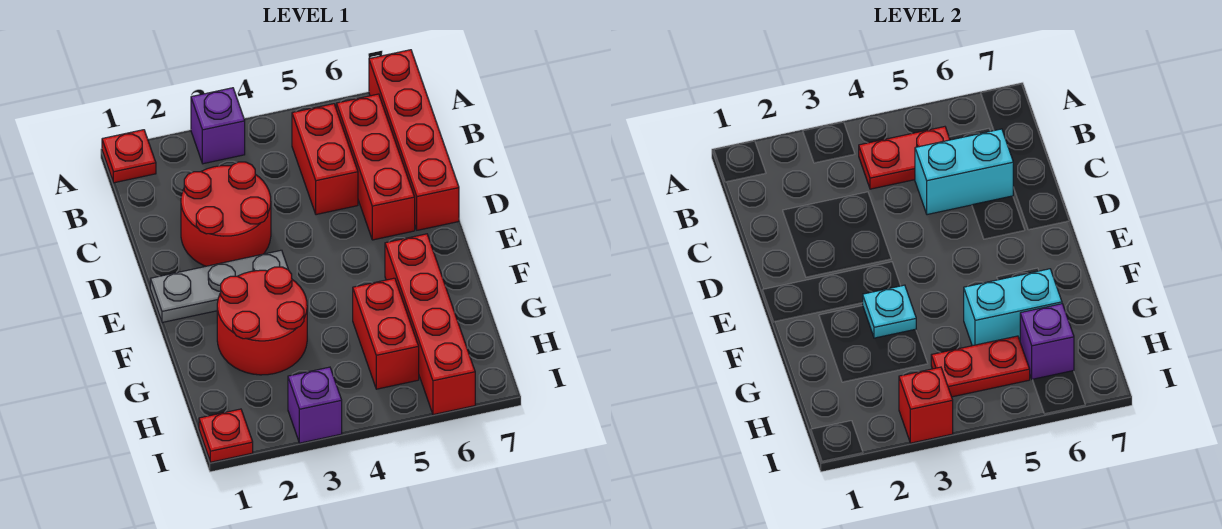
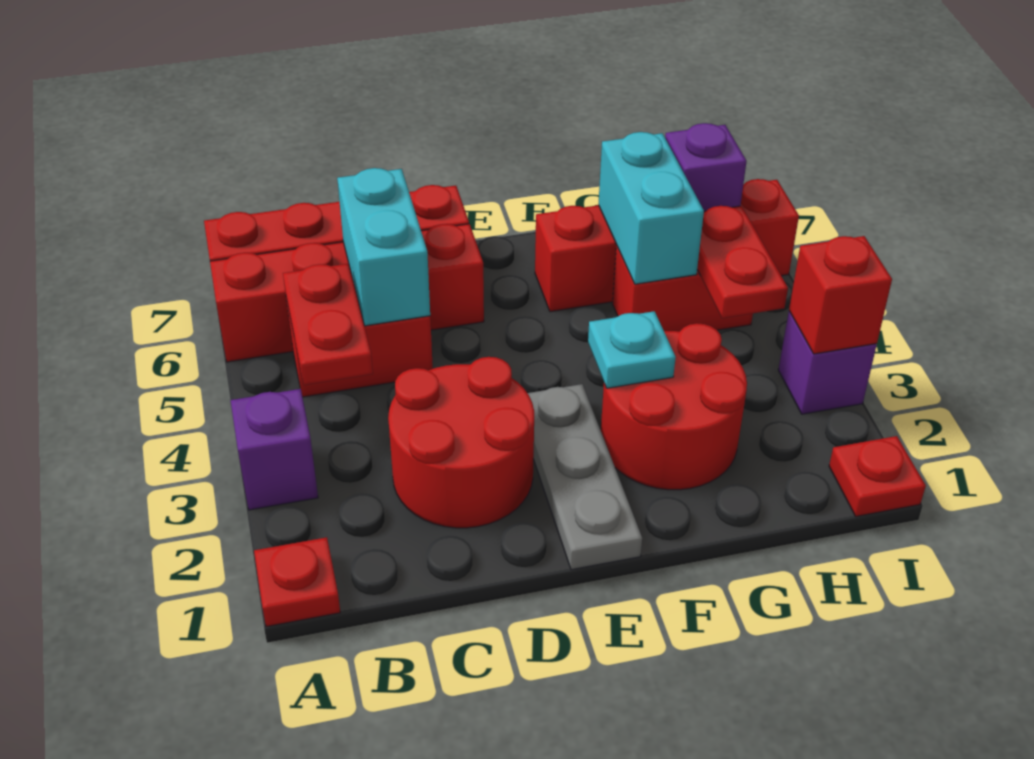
red 1x3 brick [336,94,415,240] -> red 1x4 brick [210,224,484,362]

